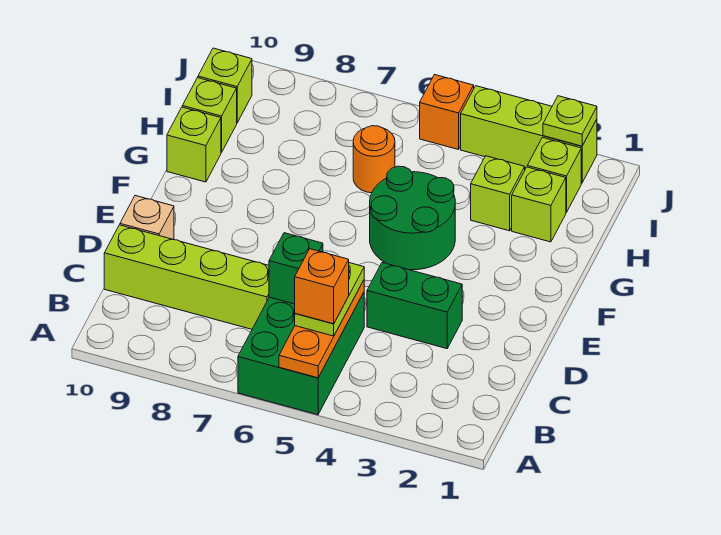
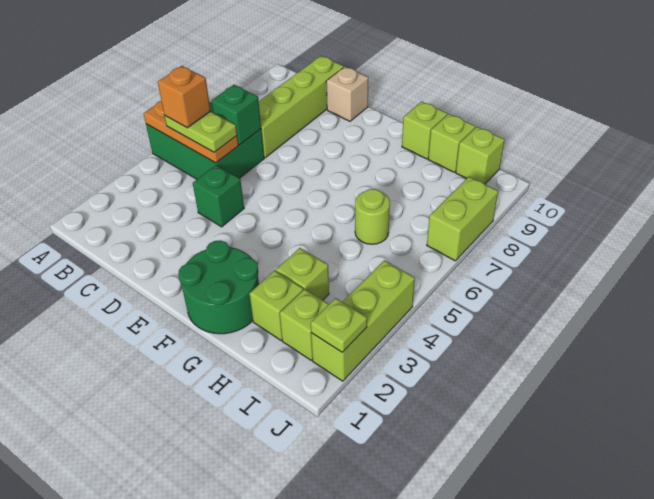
green 1x2 brick [367,263,462,349] -> green 1x1 brick [193,165,244,227]
green 2x2 round brick [370,166,455,270] -> green 2x2 round brick moved to [179,240,259,334]
orange 1x1 round brick [353,126,395,193] -> lime 1x1 round brick [355,189,390,244]
orange 1x1 brick [420,75,474,150] -> none
none -> lime 1x2 brick [427,177,498,261]

